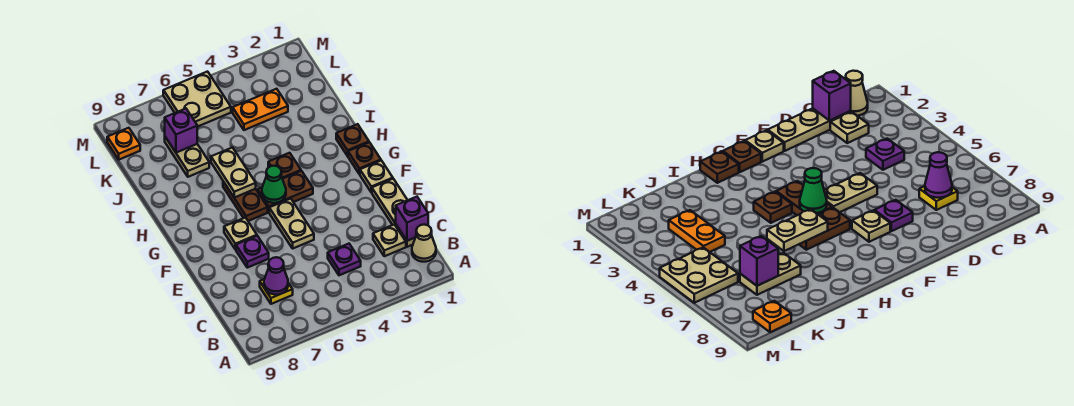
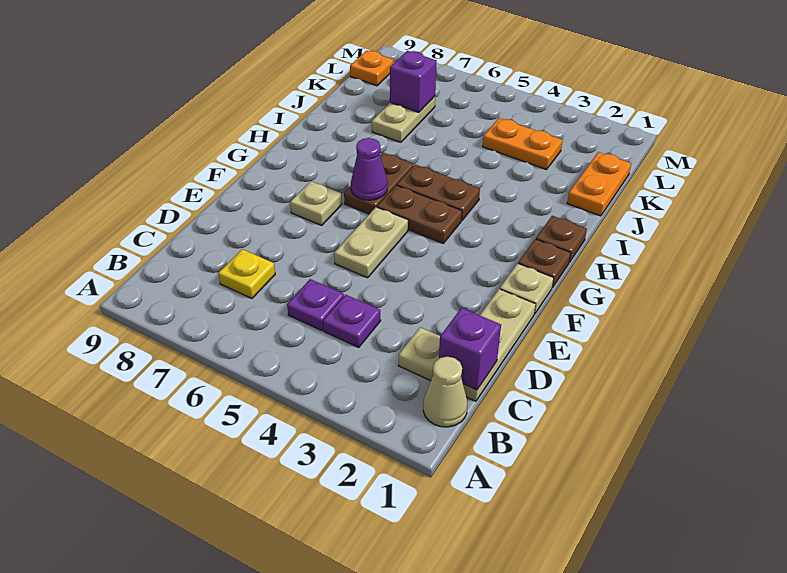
purple 1x1 cone [264,257,288,295] -> purple 1x1 cone moved to [351,138,387,200]
purple 1x1 plate [236,236,269,268] -> purple 1x1 plate moved to [287,279,344,331]
green 1x1 cone [262,166,286,203] -> none
brown 1x1 plate [268,153,301,179] -> brown 1x2 plate [397,164,480,221]
tan 1x2 plate [211,148,256,198] -> none
none -> orange 1x2 plate [567,152,631,216]
tan 2x2 plate [163,72,231,127] -> none

